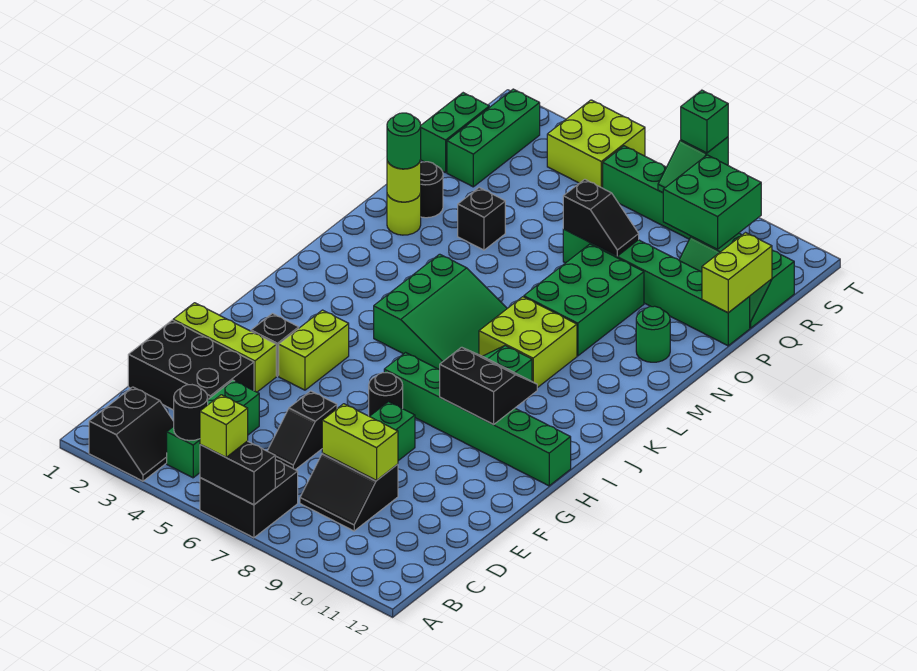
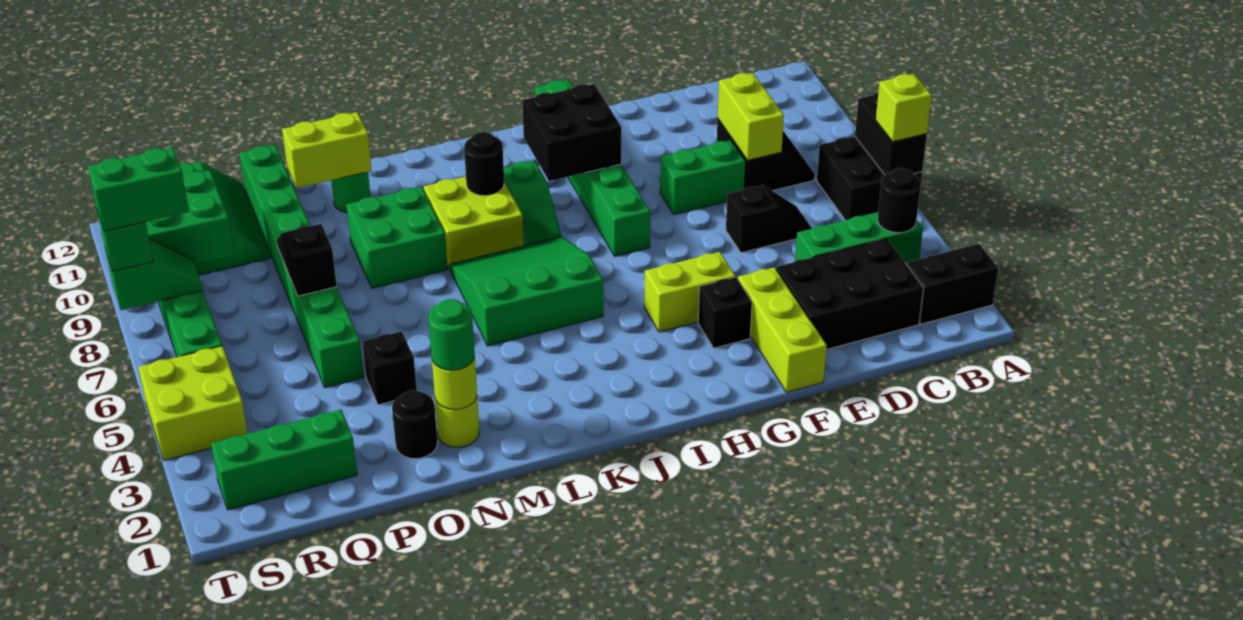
black 2x3 brick [128,320,254,410] -> black 2x3 brick turned to [776,239,924,350]
black 1x1 round brick [369,373,403,416] -> black 1x1 round brick moved to [464,132,504,196]
black 2x2 slope [440,347,537,425] -> black 2x2 brick [522,84,621,181]
green 2x3 brick [524,244,644,356] -> green 2x2 brick [346,187,448,288]
green 1x6 brick [563,229,750,346] -> green 1x8 brick [239,145,364,388]
lime 1x2 brick [702,233,772,313] -> lime 1x2 brick moved to [282,112,372,188]
green 1x2 brick [421,93,489,173] -> green 1x2 brick moved to [88,147,189,231]

